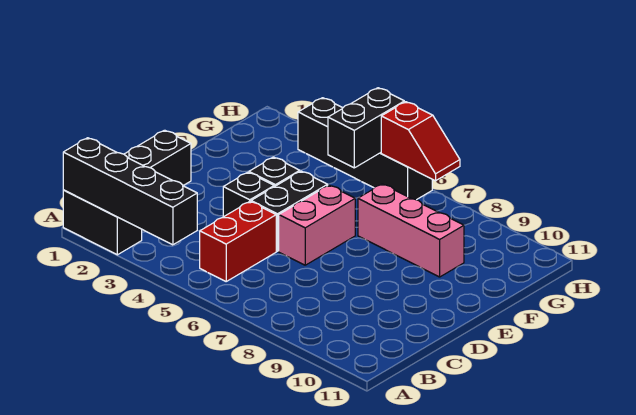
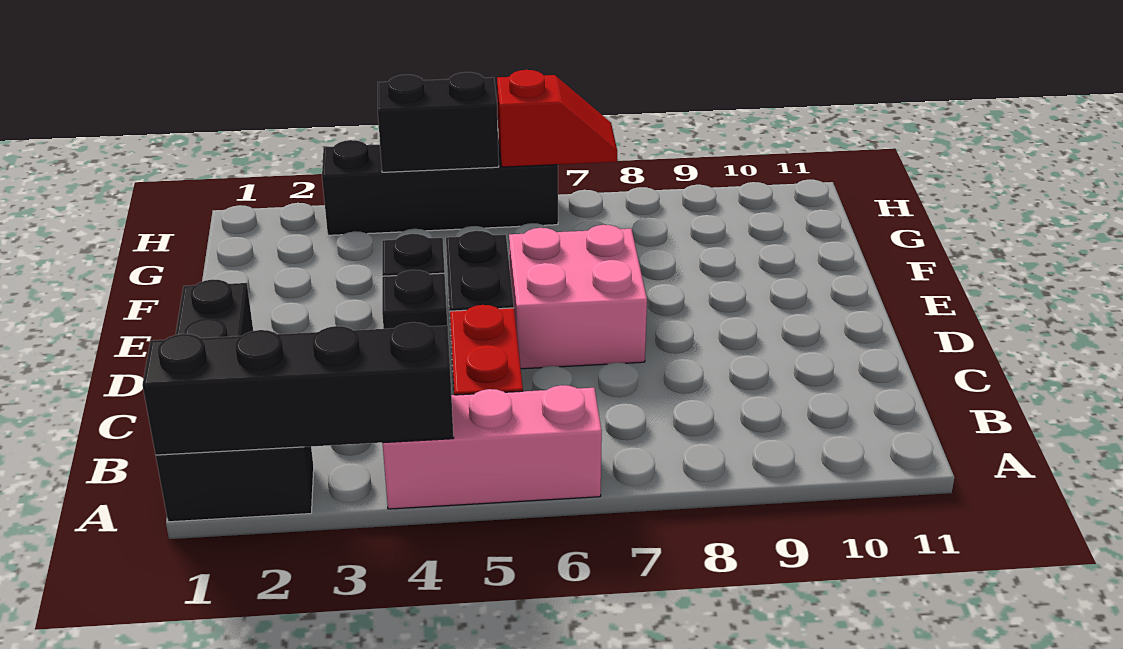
pink 1x2 brick [279,185,355,265] -> pink 2x2 brick [509,225,647,369]
pink 1x3 brick [358,184,464,277] -> pink 1x3 brick moved to [383,385,602,509]
black 1x2 brick [328,88,404,168] -> black 1x2 brick turned to [378,72,499,172]

